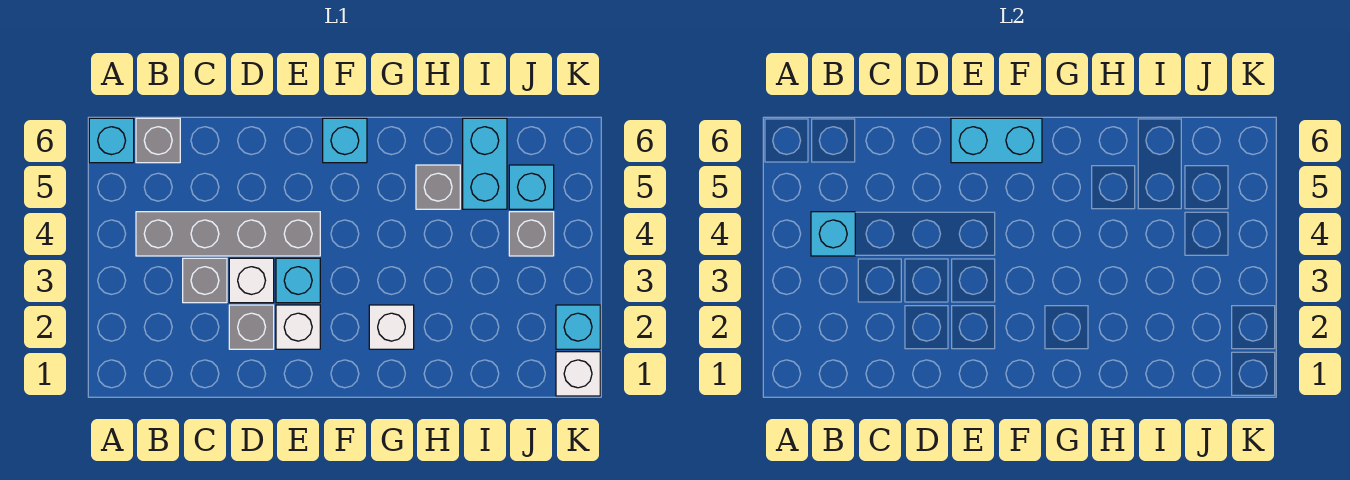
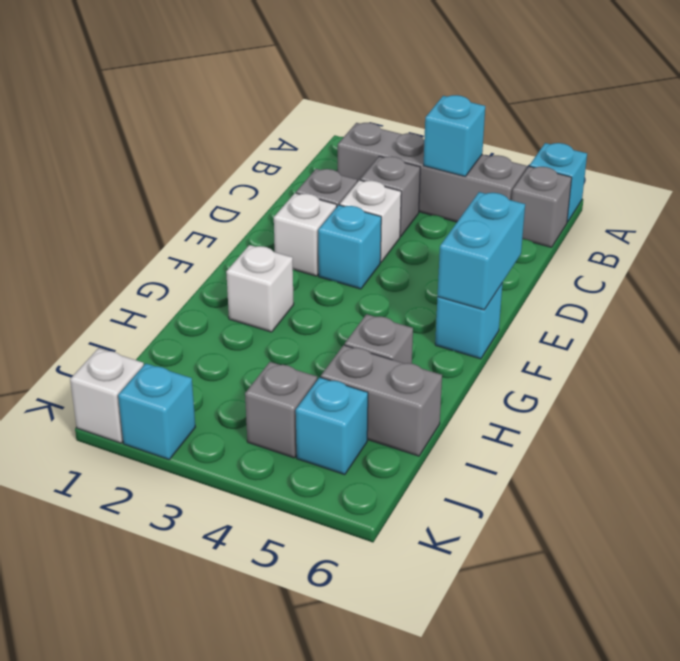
grey 1x4 brick [136,212,320,256] -> grey 1x4 brick turned to [338,123,527,222]
cyan 1x2 brick [463,118,507,209] -> grey 1x2 brick [321,345,442,456]

